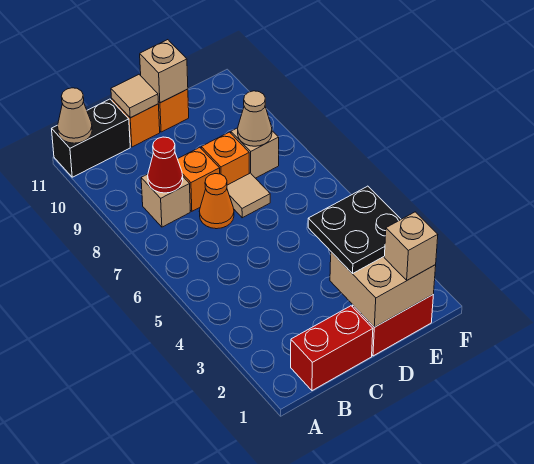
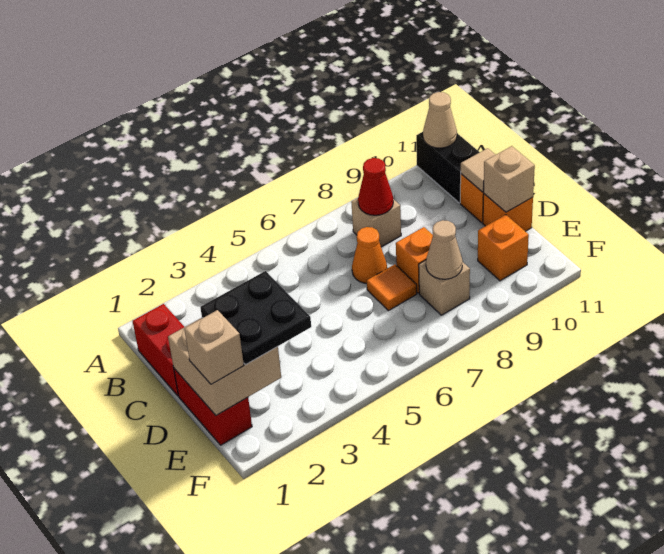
orange 1x1 brick [178,147,220,211] -> orange 1x1 brick moved to [478,215,529,281]
tan 1x1 tile [227,173,270,218] -> orange 1x1 tile [367,264,417,311]

